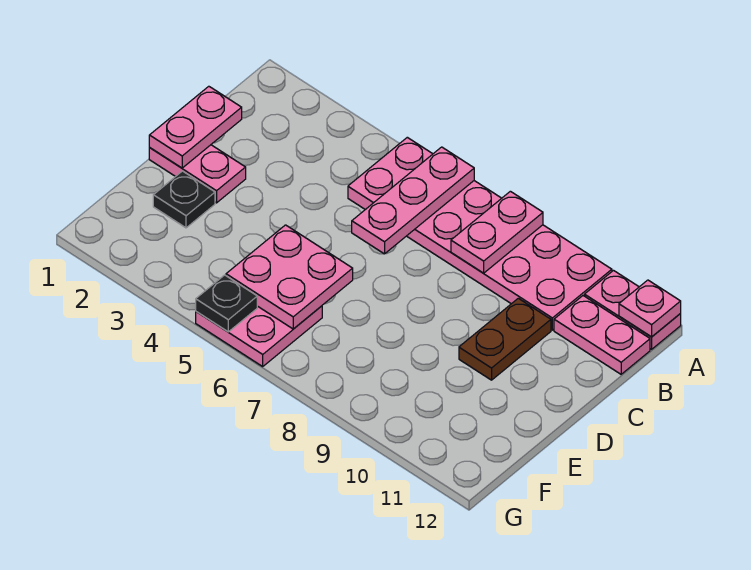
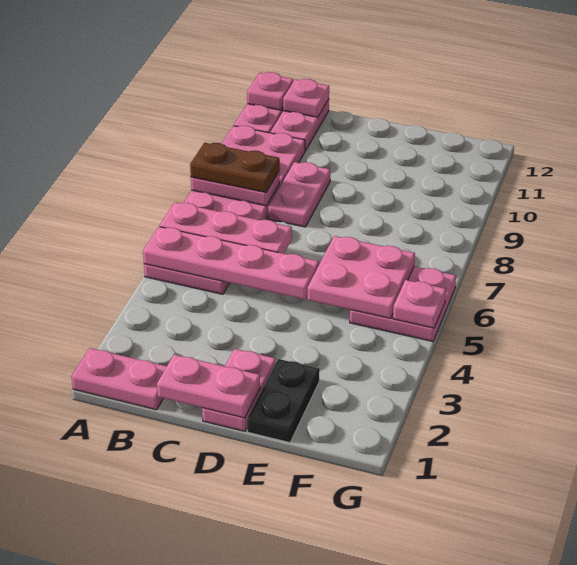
none -> pink 1x2 plate [71,348,167,410]
none -> pink 1x4 plate [143,227,319,300]
none -> pink 1x1 plate [283,79,329,117]
none -> pink 1x2 plate [268,162,330,227]
brown 1x2 plate [459,298,551,380] -> brown 1x2 plate moved to [190,143,279,192]
black 1x1 plate [153,171,215,228] -> black 1x2 plate [247,359,320,443]
black 1x1 plate [196,275,257,332] -> pink 1x1 plate [393,280,446,328]

